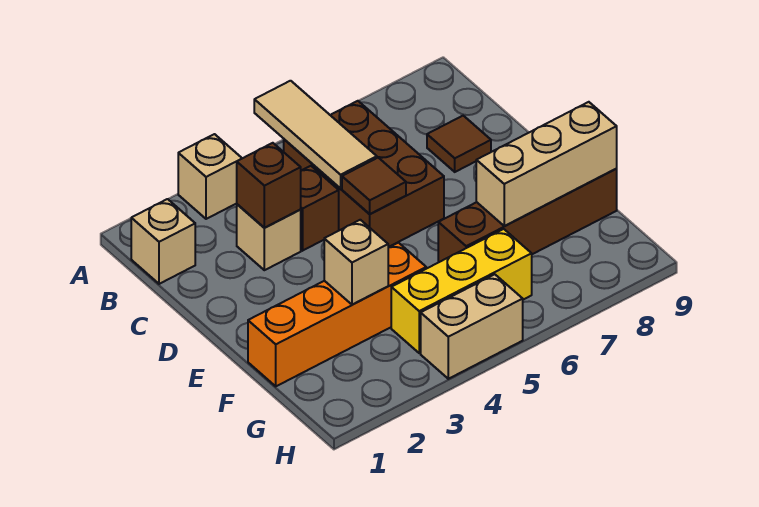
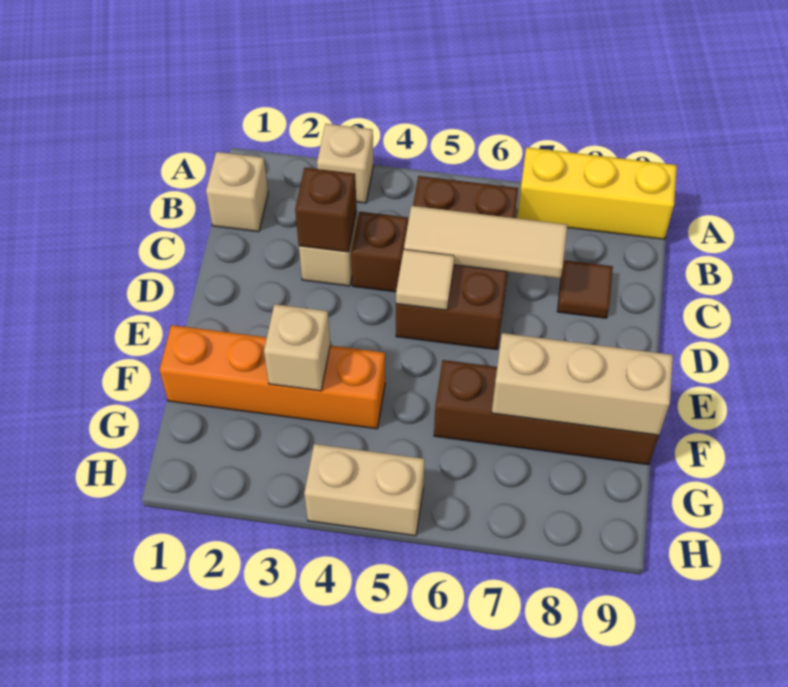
tan 1x3 tile [254,81,377,189] -> tan 1x3 tile turned to [404,206,567,278]
brown 1x1 tile [342,158,406,214] -> tan 1x1 tile [396,249,454,310]
yellow 1x3 brick [391,229,532,353] -> yellow 1x3 brick moved to [517,147,677,239]

